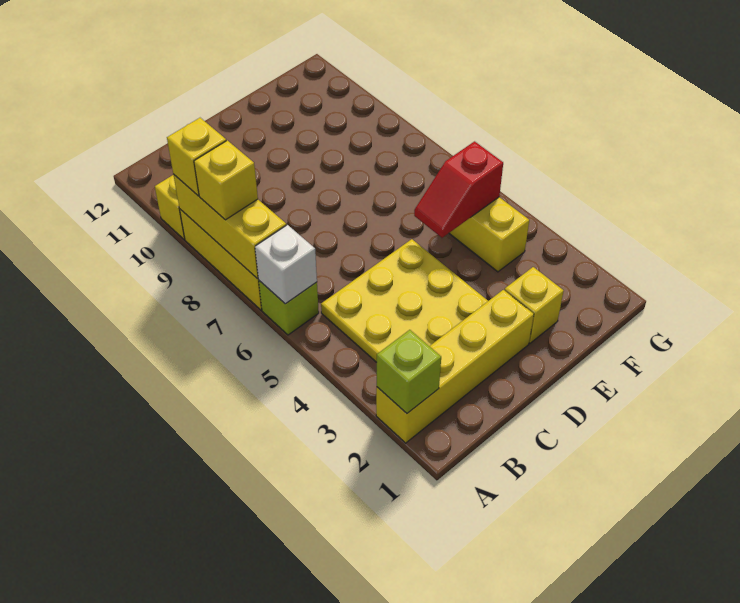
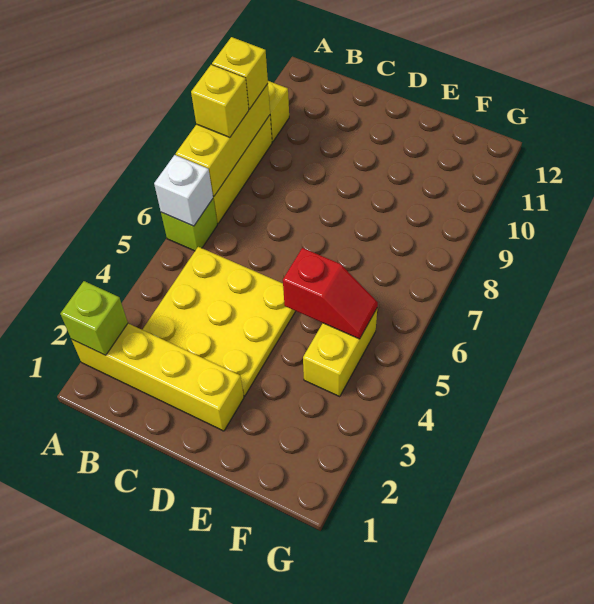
yellow 1x1 brick [505,267,564,343] -> none
red 1x2 slope [414,141,503,238] -> red 1x2 slope turned to [283,248,378,339]

